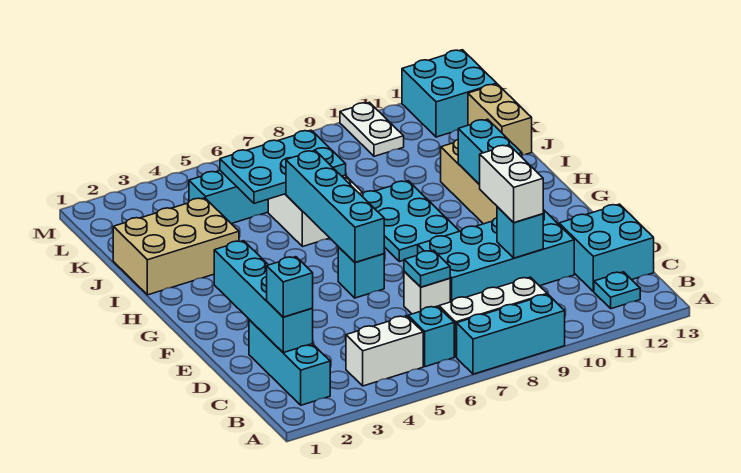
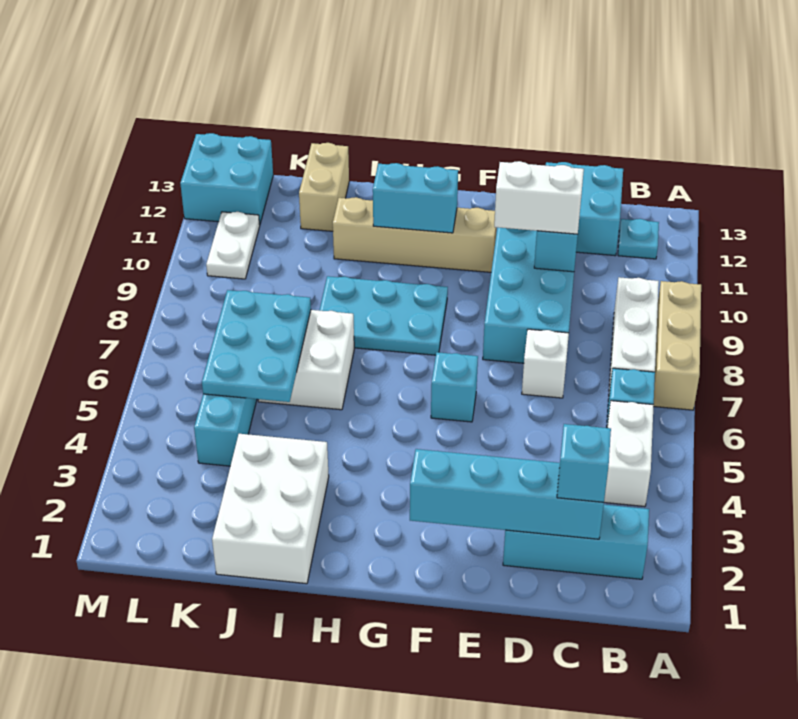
cyan 1x3 brick [457,294,565,374] -> tan 1x3 brick [653,281,701,410]
cyan 1x1 plate [404,250,450,287] -> none
cyan 1x4 brick [286,151,384,263] -> none
tan 2x3 brick [113,198,239,295] -> white 2x3 brick [212,434,329,584]
tan 1x2 brick [468,84,532,155] -> tan 1x2 brick turned to [299,143,349,231]
white 1x2 plate [340,102,404,156] -> white 1x2 plate turned to [206,212,260,279]

